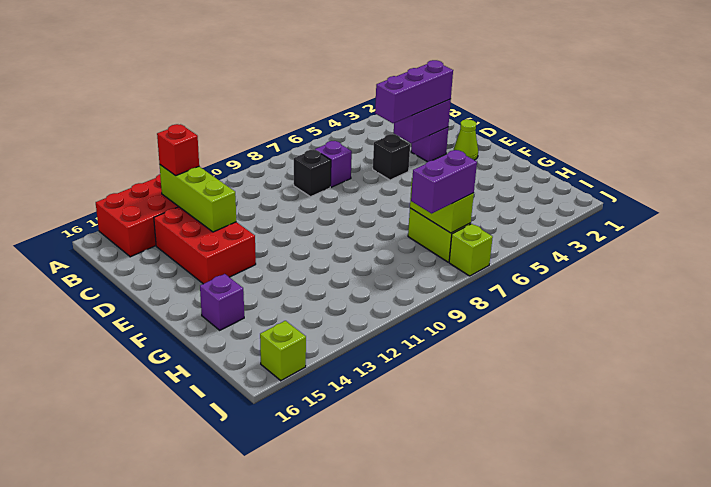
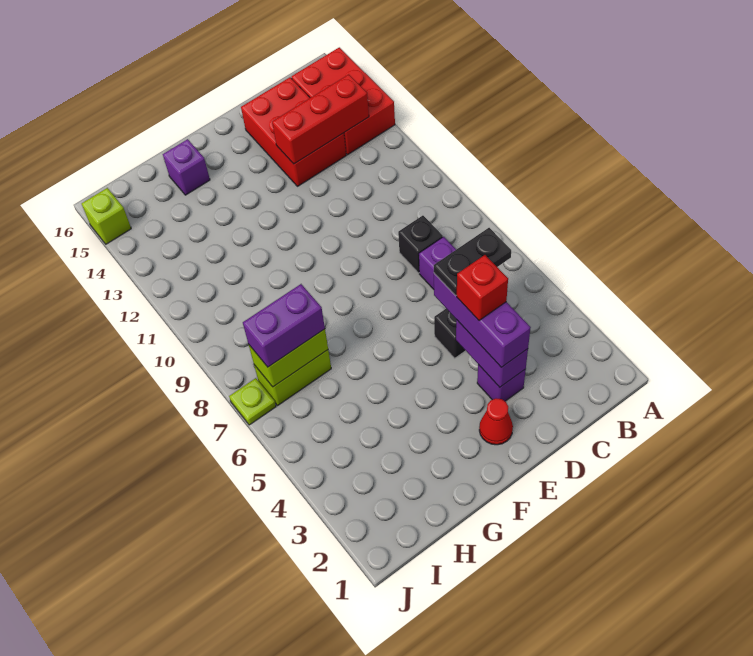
lime 1x3 brick [160,165,236,232] -> red 1x3 brick [272,75,369,164]
red 1x1 brick [157,124,199,176] -> red 1x1 brick moved to [457,255,508,321]
none -> black 1x2 plate [434,228,511,296]
red 2x3 brick [154,207,256,284] -> red 2x3 brick turned to [241,77,346,186]
lime 1x1 cone [454,119,478,160] -> red 1x1 cone [479,398,513,445]
purple 1x2 brick [411,150,477,213] -> purple 1x2 brick turned to [243,284,325,367]
lime 1x1 brick [449,224,493,276] -> lime 1x1 plate [229,378,276,425]

